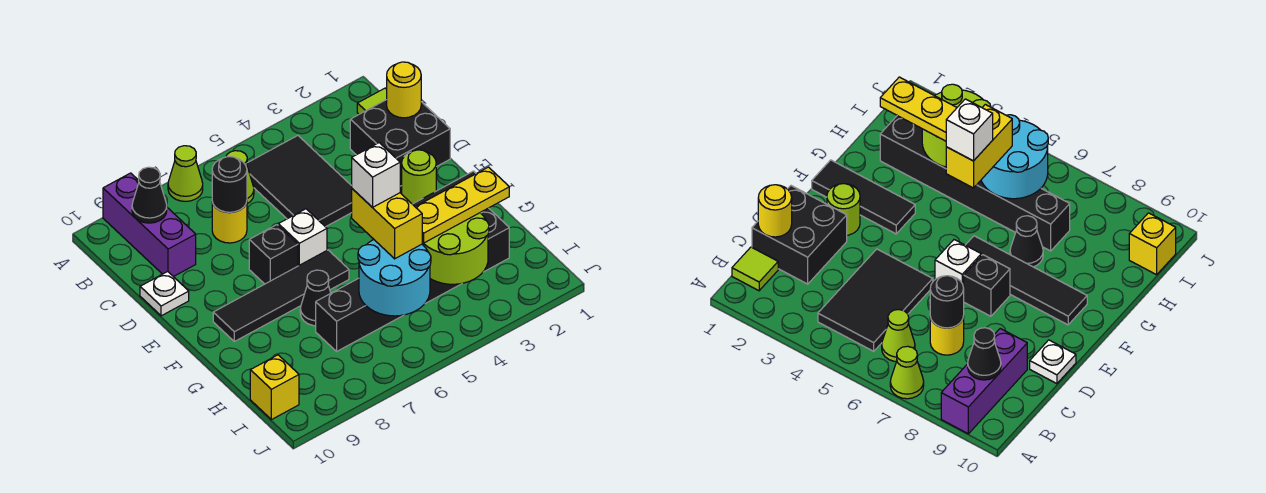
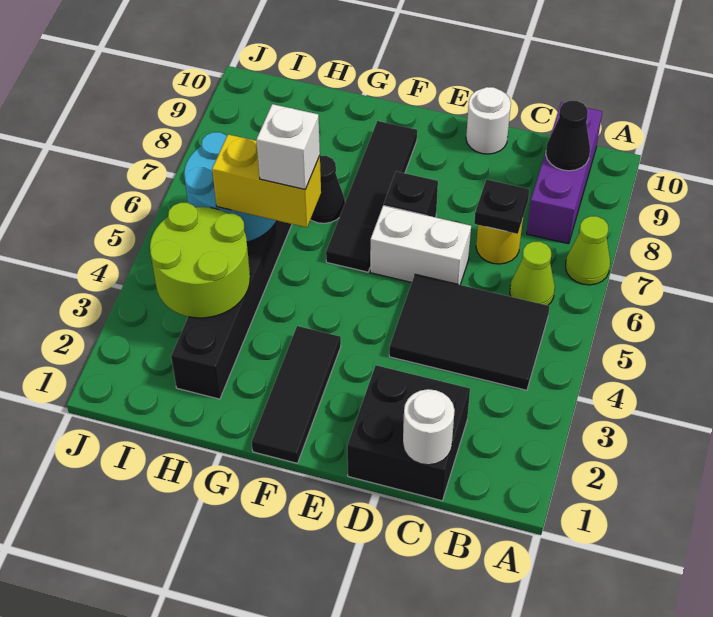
purple 1x3 brick [103,173,196,277] -> purple 1x3 brick turned to [527,102,602,244]
lime 1x1 tile [357,88,387,114] -> none
yellow 1x1 round brick [387,62,421,118] -> white 1x1 round brick [403,389,455,465]
black 1x1 round brick [212,157,247,212] -> black 1x1 plate [474,179,530,234]
white 1x1 plate [140,272,189,316] -> white 1x1 round brick [466,87,511,154]
lime 1x1 round brick [402,150,436,204] -> none
white 1x1 brick [278,209,327,266] -> white 1x2 brick [370,205,471,285]
yellow 1x3 plate [416,167,509,243] -> none
yellow 1x1 brick [250,355,299,420] -> none

